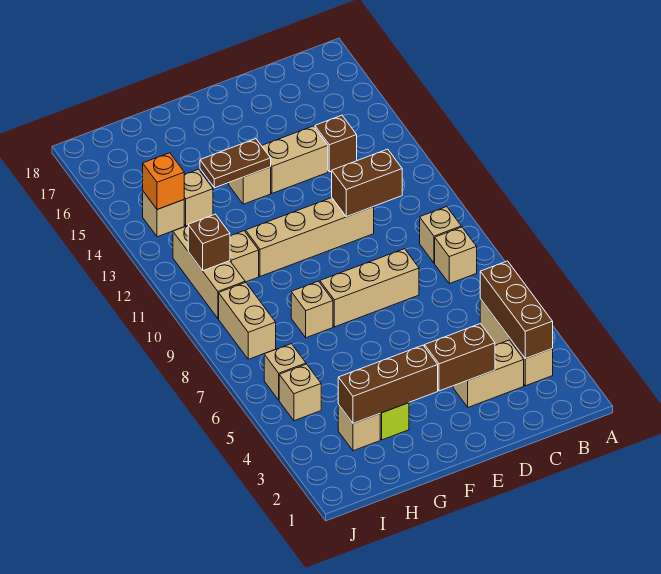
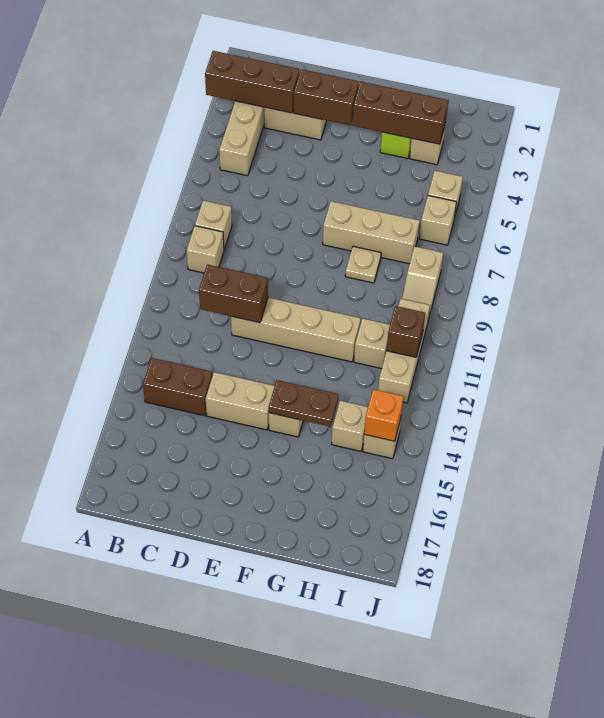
brown 1x3 brick [480,261,553,359] -> brown 1x3 brick turned to [205,51,299,113]
brown 1x1 brick [315,115,357,172] -> brown 1x2 brick [143,358,212,416]
tan 1x3 brick [320,249,419,327] -> tan 1x3 brick moved to [323,201,419,264]
tan 1x1 brick [291,281,333,338] -> tan 1x1 plate [345,246,381,283]
tan 1x2 brick [219,282,276,359] -> tan 1x2 slope [402,246,443,320]

